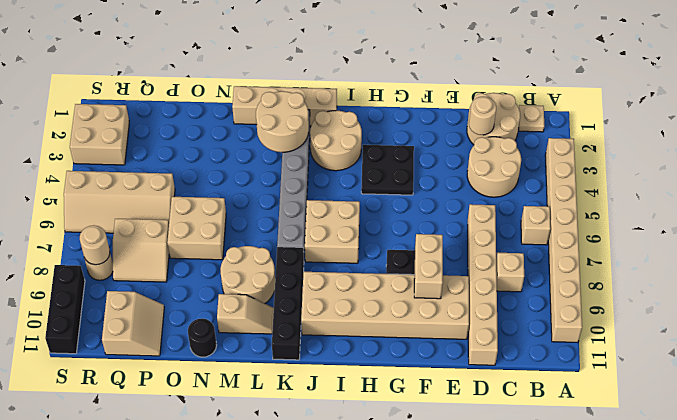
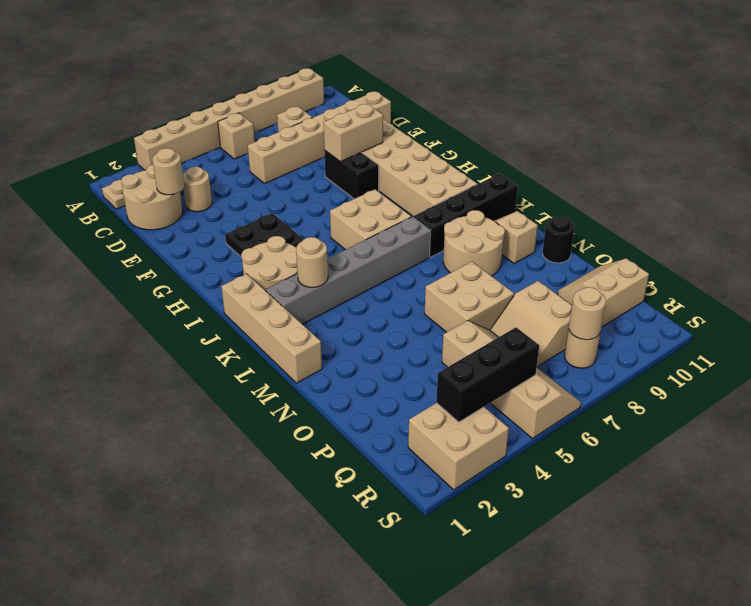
tan 2x2 round brick [467,137,521,197] -> tan 1x1 round brick [183,167,212,212]
tan 2x2 round brick [256,91,309,152] -> tan 1x1 round brick [296,237,328,287]
tan 2x2 slope [113,219,169,282] -> tan 2x2 slope turned to [490,281,572,367]
black 1x3 brick [45,265,85,354] -> black 1x3 brick moved to [436,327,539,422]

